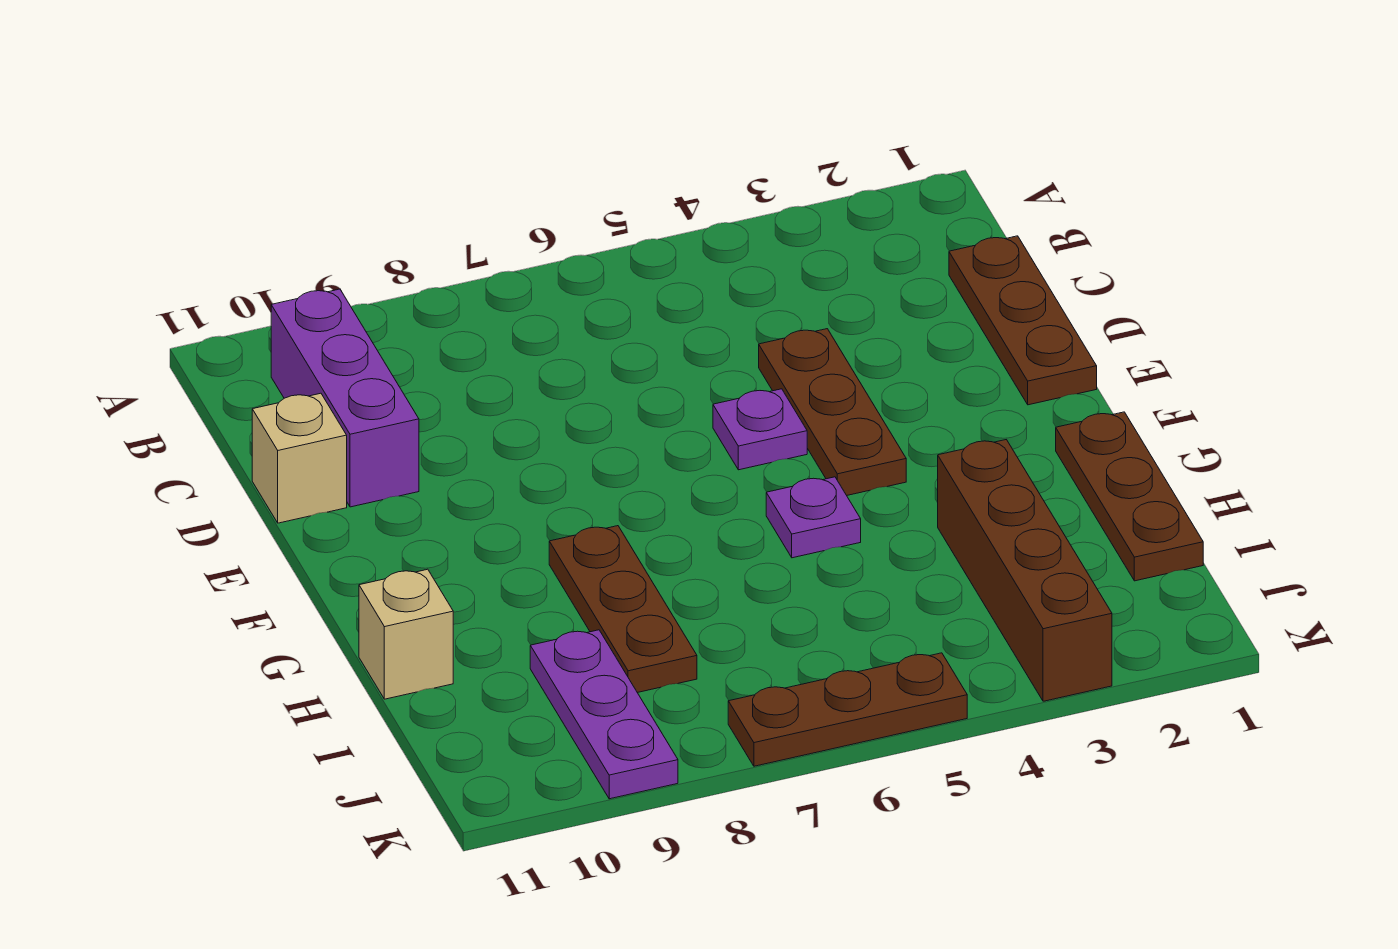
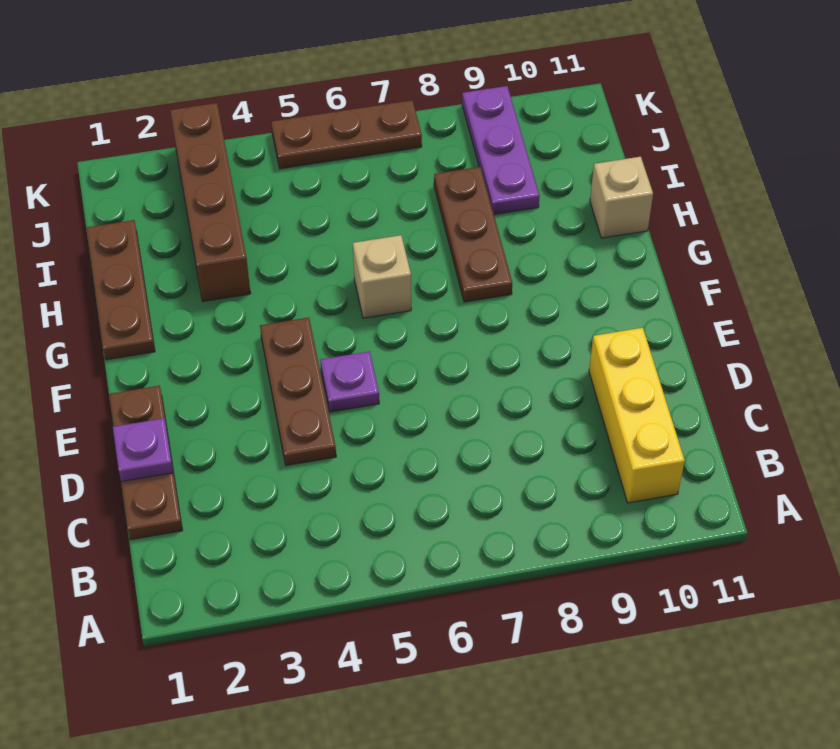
purple 1x3 brick [271,289,419,507] -> yellow 1x3 brick [589,328,685,503]
tan 1x1 brick [252,393,347,523] -> tan 1x1 brick moved to [353,235,411,318]
purple 1x1 plate [766,477,861,558] -> purple 1x1 plate moved to [113,418,173,482]

